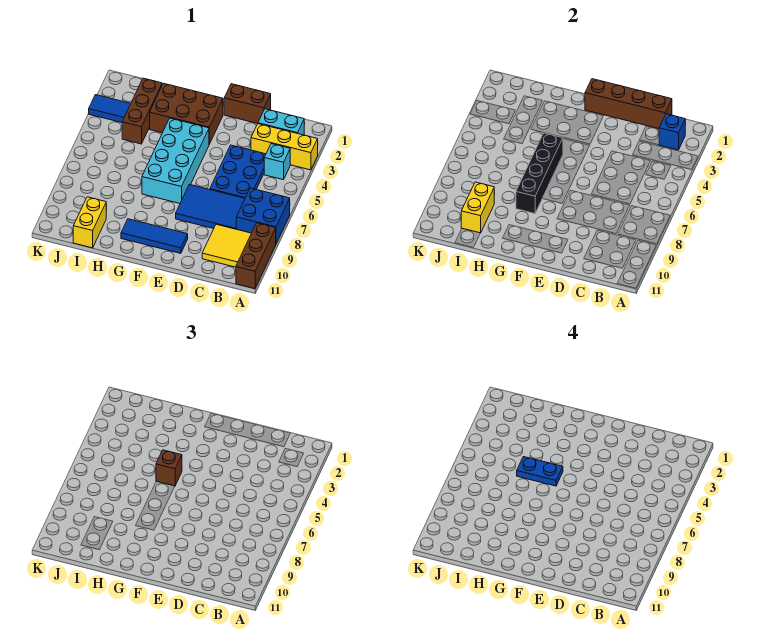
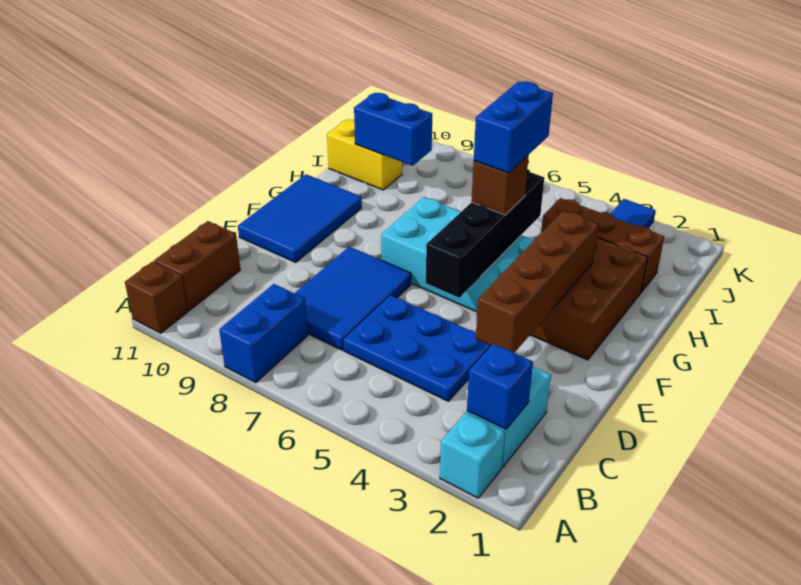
yellow 1x3 brick [251,124,318,170] -> none
blue 2x2 brick [236,188,290,243] -> blue 1x2 brick [219,284,308,383]
brown 1x3 brick [236,223,276,289] -> brown 1x1 brick [125,261,188,333]
cyan 1x1 brick [264,144,290,180] -> cyan 1x1 brick moved to [440,412,505,498]
yellow 2x2 tile [202,224,251,267] -> none
brown 1x4 brick [585,79,672,129] -> brown 1x4 brick moved to [476,211,599,353]
brown 1x2 brick [224,84,271,124] -> brown 1x2 brick moved to [154,221,240,311]
blue 1x3 tile [121,219,188,253] -> blue 2x3 tile [238,174,362,262]
black 1x4 brick [516,133,563,214] -> black 1x4 brick turned to [426,169,544,298]
blue 1x2 plate [517,457,563,486] -> blue 1x2 brick [474,82,553,173]
yellow 1x2 brick [461,182,494,233] -> blue 1x2 brick [354,93,432,166]

